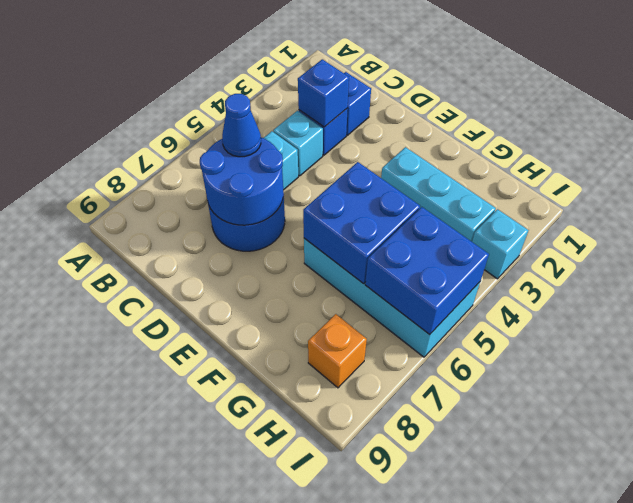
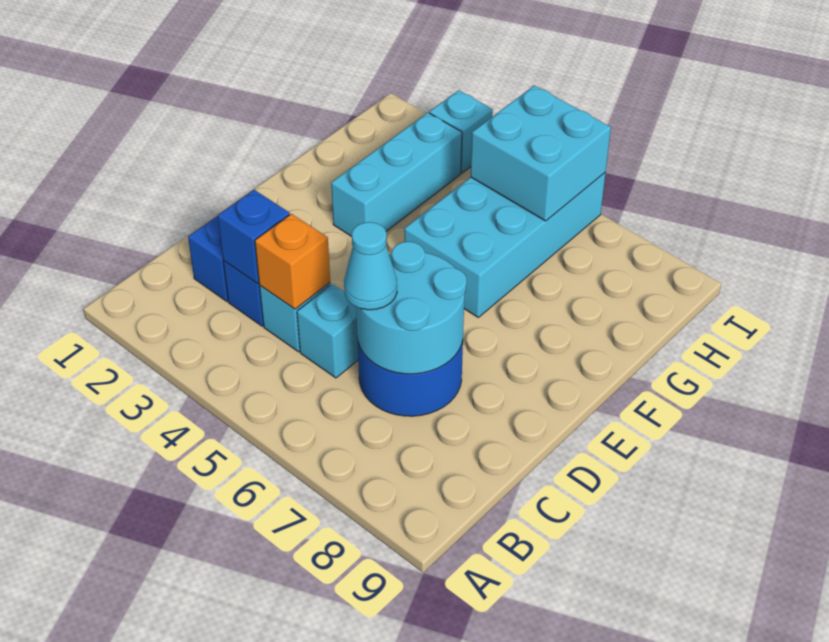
blue 2x2 round brick [200,137,283,225] -> cyan 2x2 round brick [356,242,466,374]
blue 1x1 cone [222,94,261,157] -> cyan 1x1 cone [344,222,397,310]
blue 2x2 brick [303,162,420,284] -> none
blue 2x2 brick [365,207,489,335] -> cyan 2x2 brick [471,86,611,221]
orange 1x1 brick [308,314,367,388] -> orange 1x1 brick moved to [255,214,330,309]

